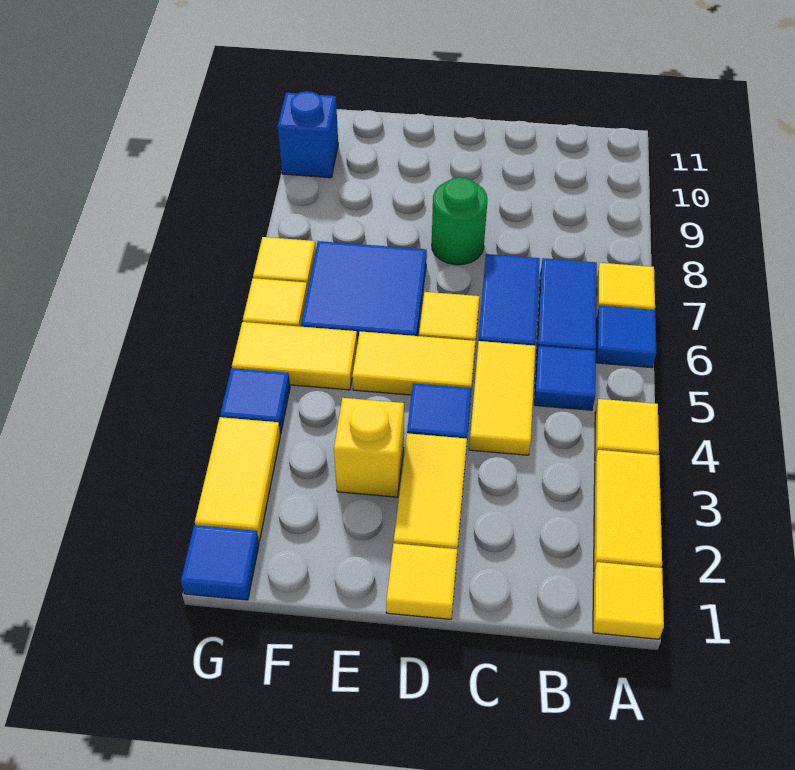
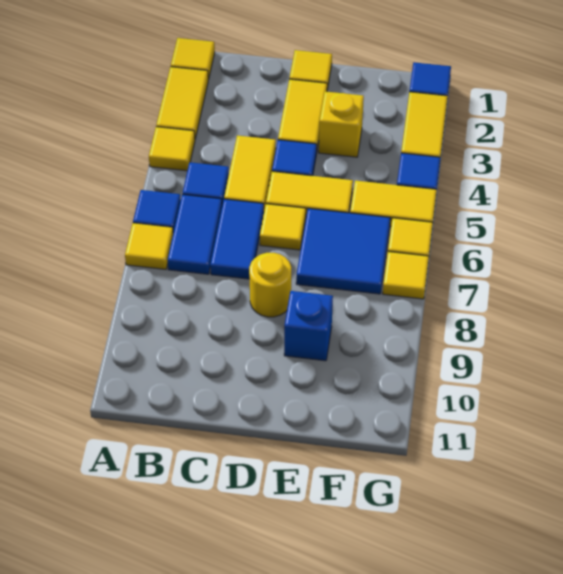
green 1x1 round brick [432,177,487,265] -> yellow 1x1 round brick [249,253,291,317]
blue 1x1 brick [278,91,338,178] -> blue 1x1 brick moved to [284,291,333,361]

